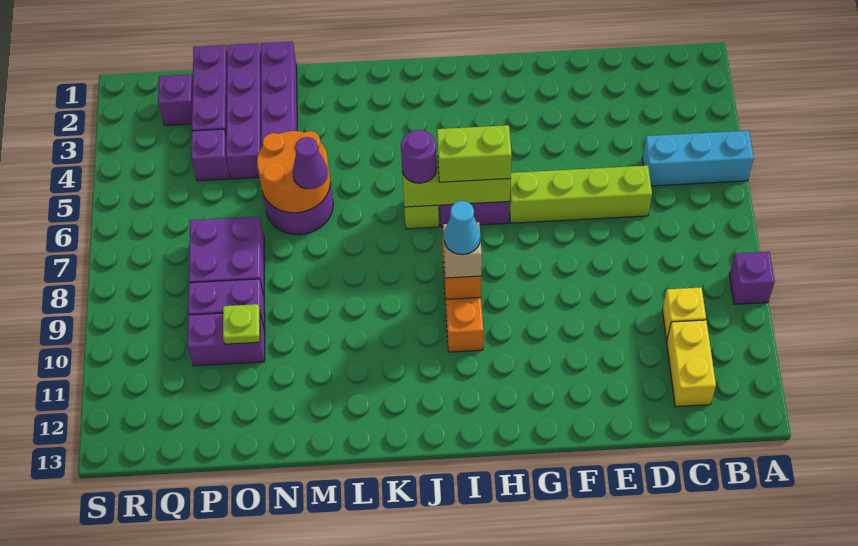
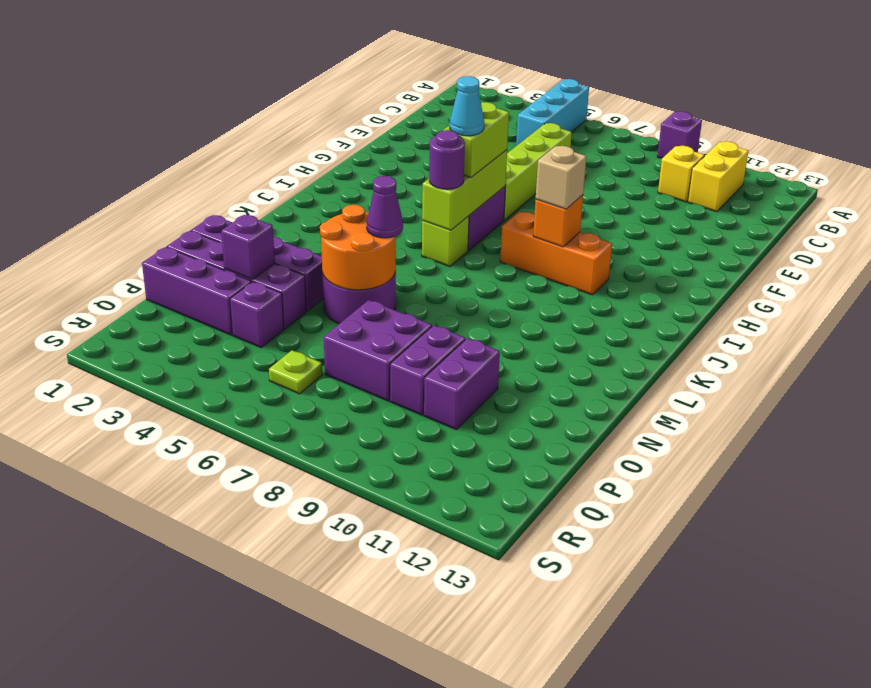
yellow 1x2 brick [667,320,716,407] -> yellow 1x2 brick turned to [688,141,748,212]
cyan 1x1 cone [444,201,481,255] -> cyan 1x1 cone moved to [450,76,484,136]
lime 1x1 plate [223,304,260,344] -> lime 1x1 plate moved to [269,350,322,394]
purple 1x1 brick [158,74,193,126] -> purple 1x1 brick moved to [221,215,275,279]

